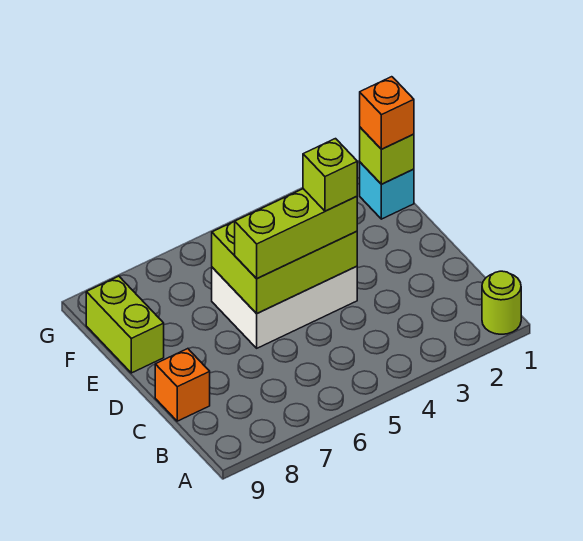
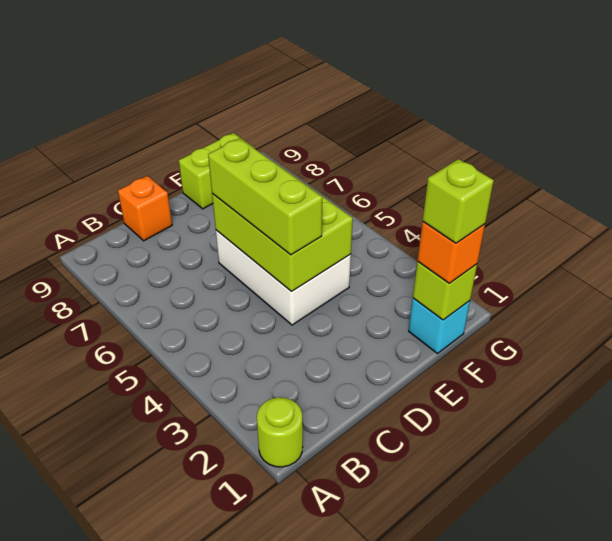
lime 1x1 brick [303,139,357,211] -> lime 1x1 brick moved to [423,159,494,243]

